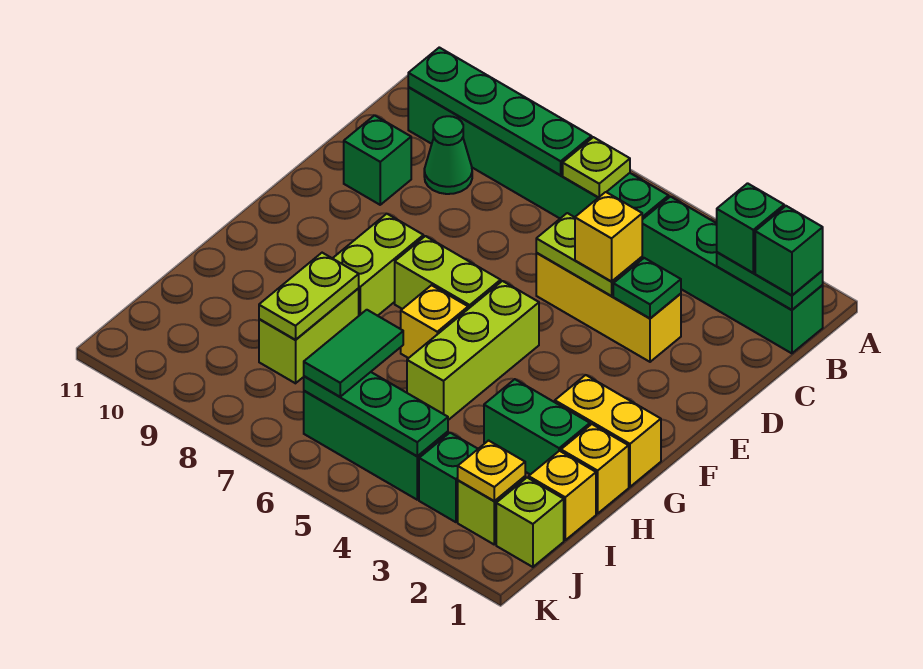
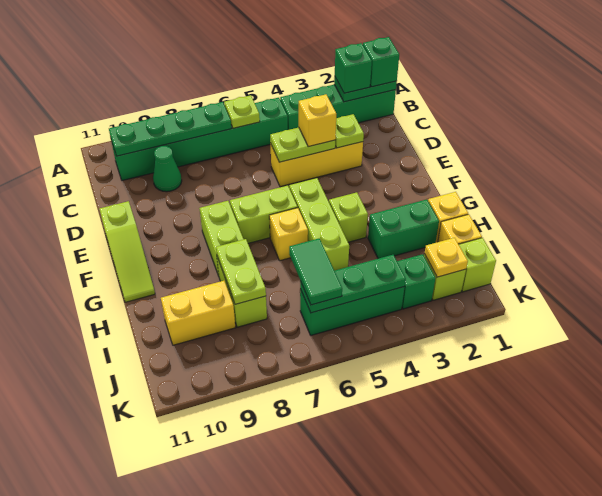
green 1x1 plate [613,258,681,318] -> lime 1x1 plate [335,114,364,148]
green 1x1 brick [344,115,411,205] -> none
none -> lime 1x3 slope [100,201,155,302]
yellow 1x2 brick [555,375,661,487] -> yellow 1x2 brick moved to [161,281,235,345]
none -> lime 1x1 brick [329,192,368,242]

